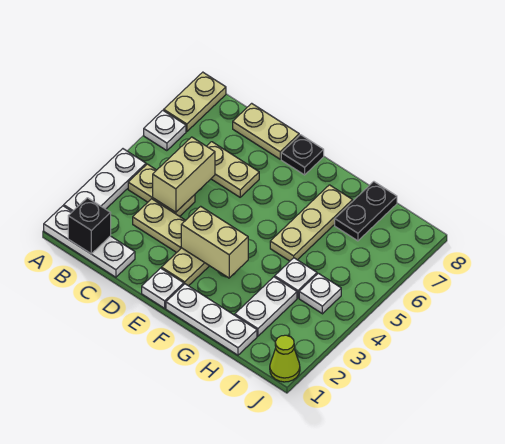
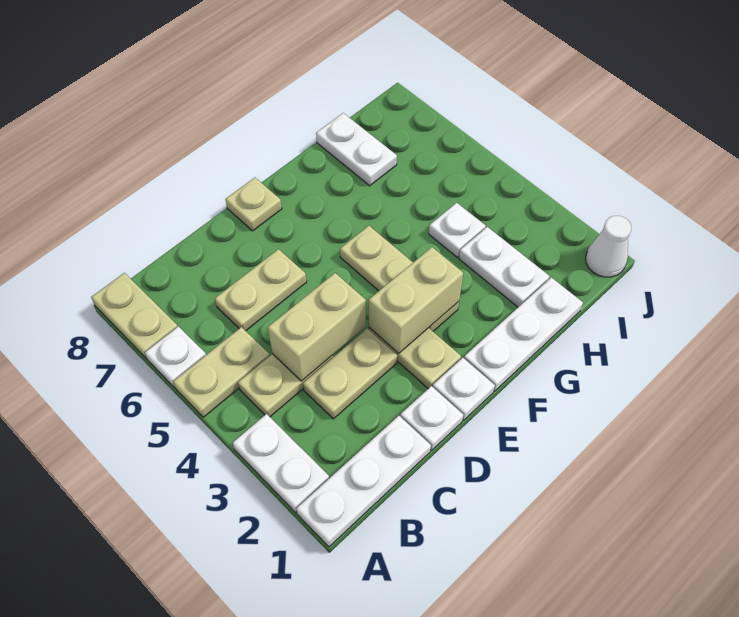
white 1x3 plate [64,149,146,212] -> white 1x2 plate [233,414,329,513]
black 1x1 brick [68,198,111,254] -> none
tan 1x2 brick [153,137,215,212] -> tan 1x2 brick turned to [268,273,366,381]
tan 1x2 plate [233,103,299,159] -> tan 1x2 plate moved to [173,327,270,417]
black 1x1 plate [281,135,324,175] -> tan 1x1 plate [225,178,282,231]
tan 1x3 plate [270,185,353,261] -> tan 1x3 plate moved to [340,226,459,331]
black 1x2 plate [335,182,397,241] -> white 1x2 plate [316,113,397,186]
white 1x1 plate [299,273,341,314] -> white 1x1 plate moved to [400,386,463,450]
lime 1x1 cone [270,335,300,382] -> white 1x1 cone [586,216,631,277]

